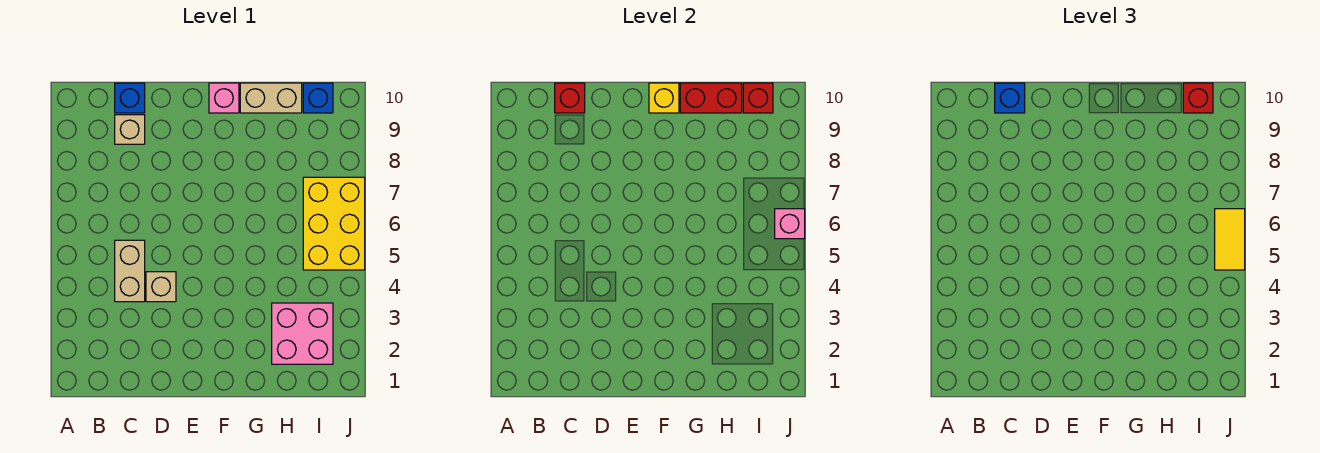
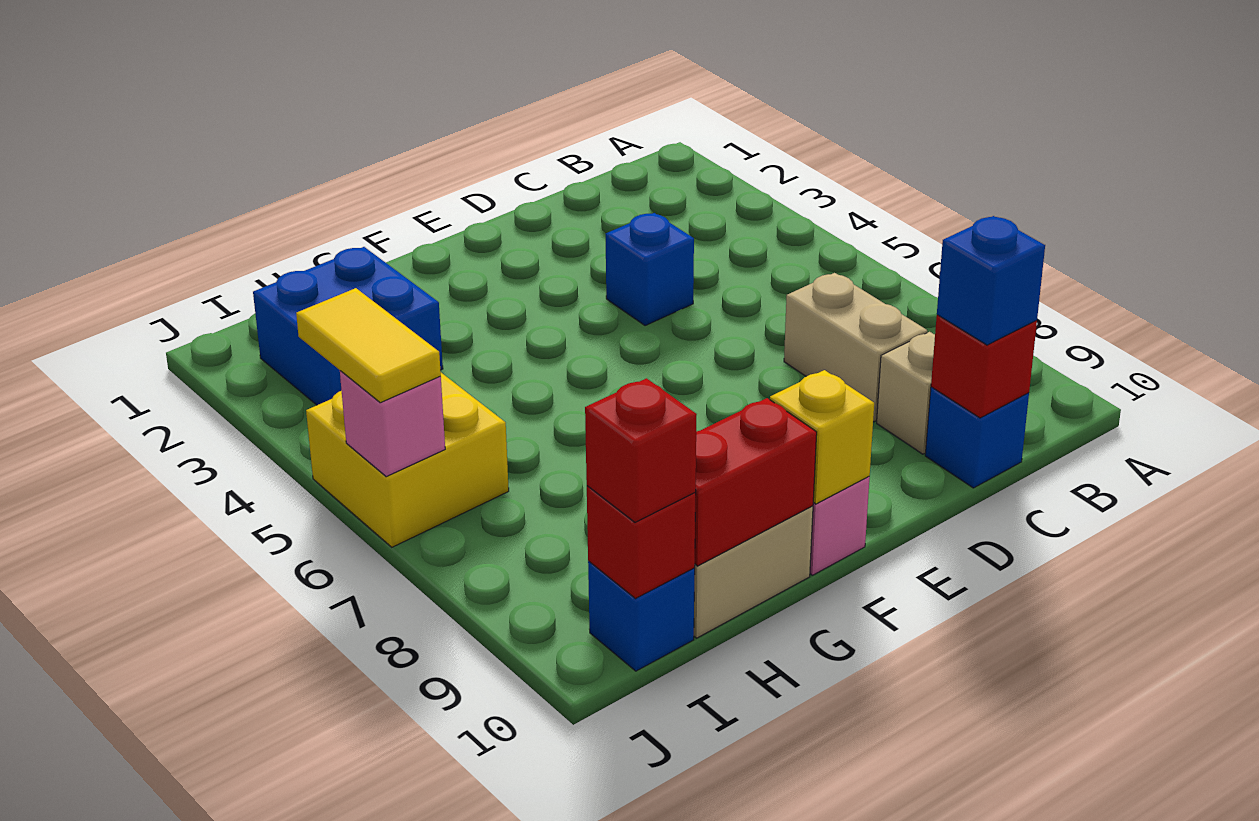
tan 1x2 brick [115,240,145,302] -> tan 1x2 brick moved to [784,273,927,422]
tan 1x1 brick [146,272,176,302] -> blue 1x1 brick [606,213,694,326]
pink 2x2 brick [272,303,333,364] -> blue 2x2 brick [253,247,443,405]
yellow 2x3 brick [303,177,365,270] -> yellow 2x2 brick [306,373,509,547]

